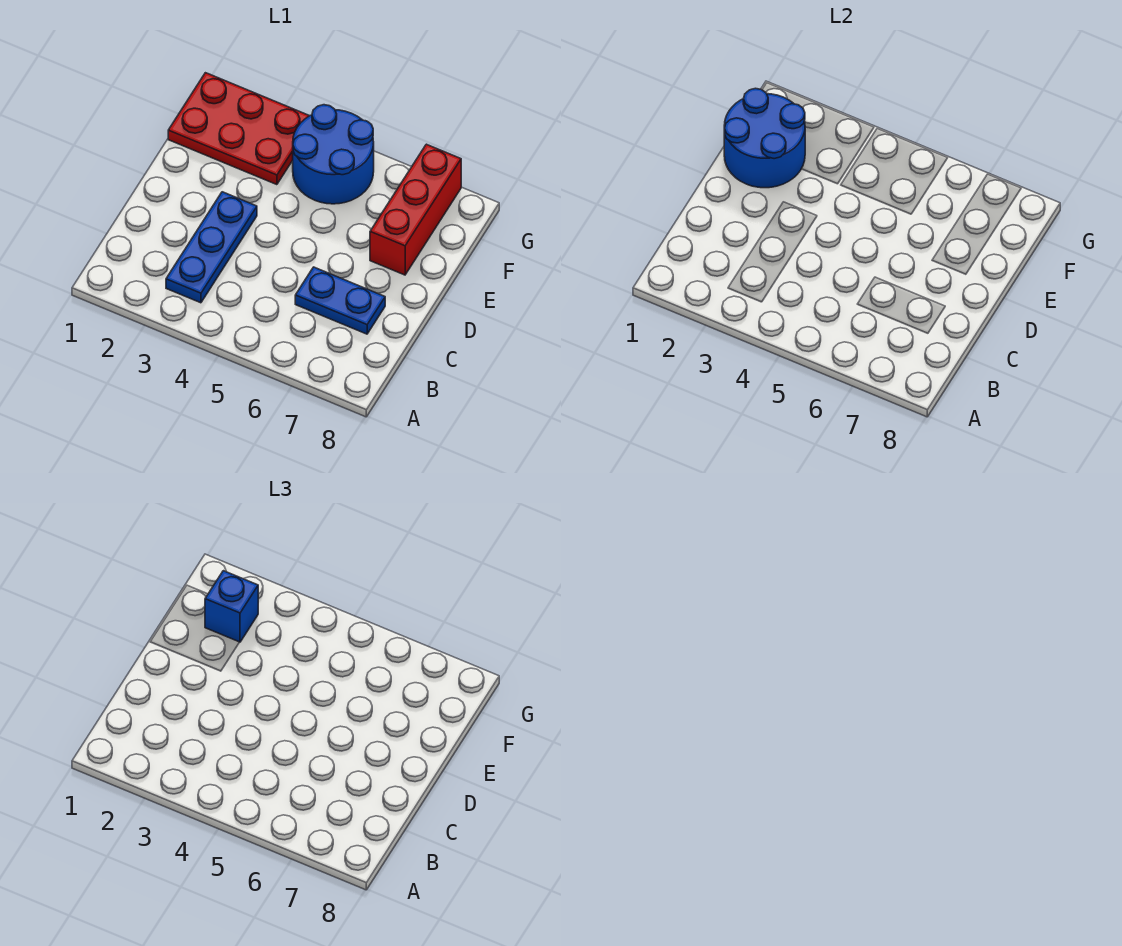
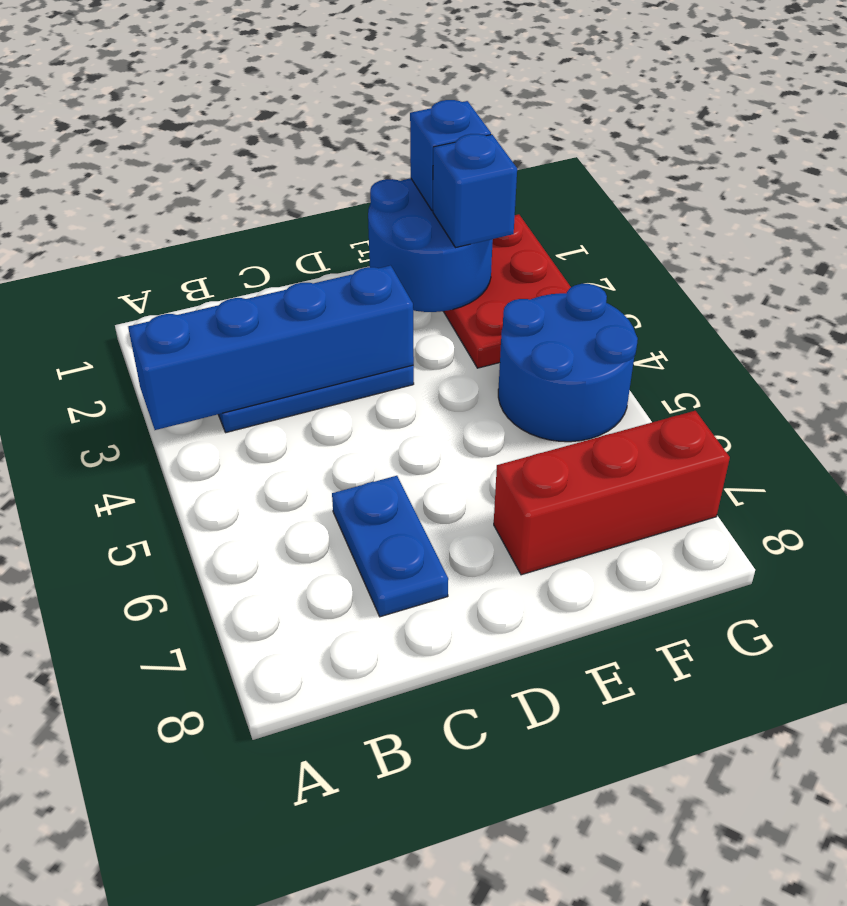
none -> blue 1x4 brick [128,265,414,430]
none -> blue 1x1 brick [410,100,491,211]

